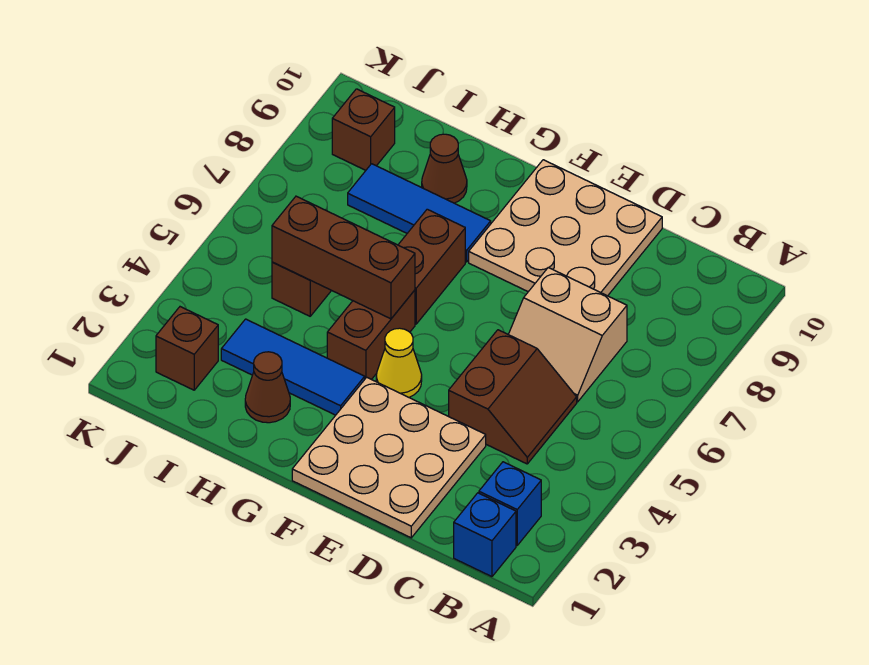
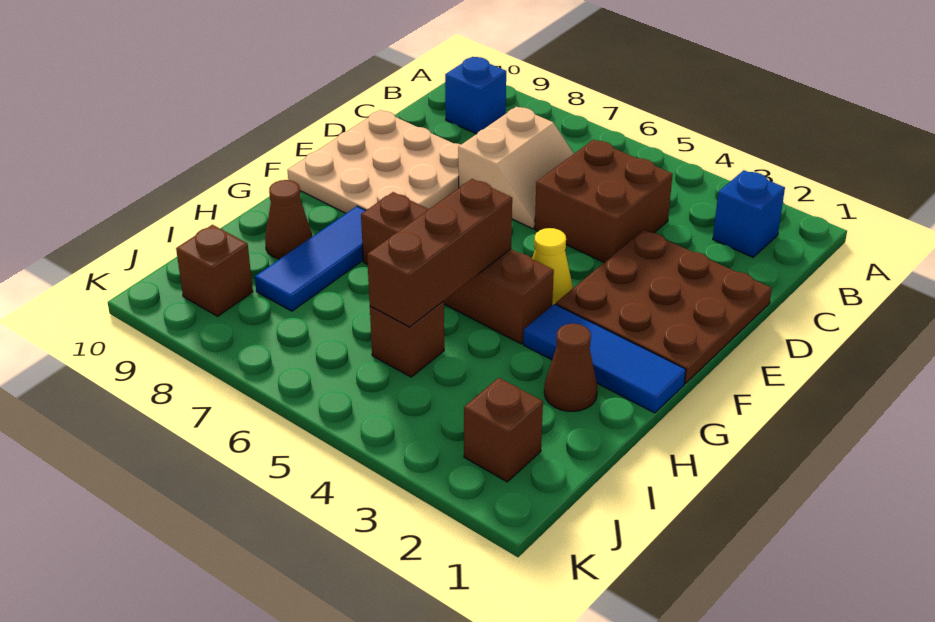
blue 1x1 brick [454,493,516,577] -> blue 1x1 brick moved to [445,57,506,134]
brown 2x2 slope [449,330,577,464] -> brown 2x2 brick [535,140,673,262]
tan 3x3 plate [292,377,486,538] -> brown 3x3 plate [556,230,772,384]
blue 1x3 tile [221,319,365,415] -> blue 1x3 tile turned to [523,304,686,413]

